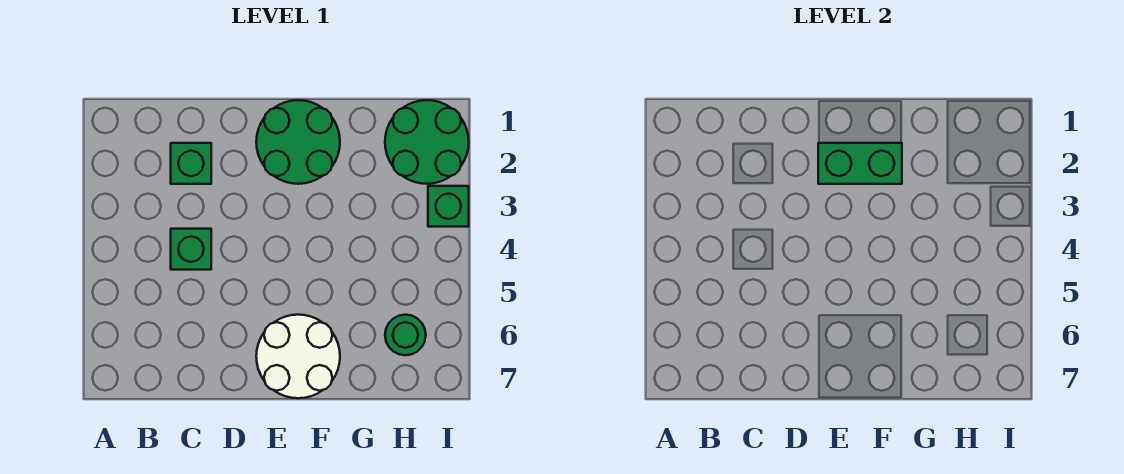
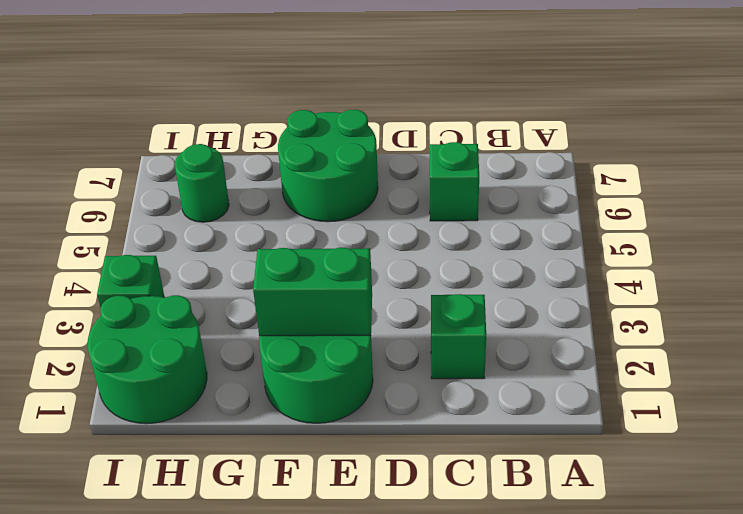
green 1x1 brick [171,229,211,270] -> green 1x1 brick moved to [430,142,479,221]
white 2x2 round brick [256,315,340,398] -> green 2x2 round brick [278,110,378,222]

